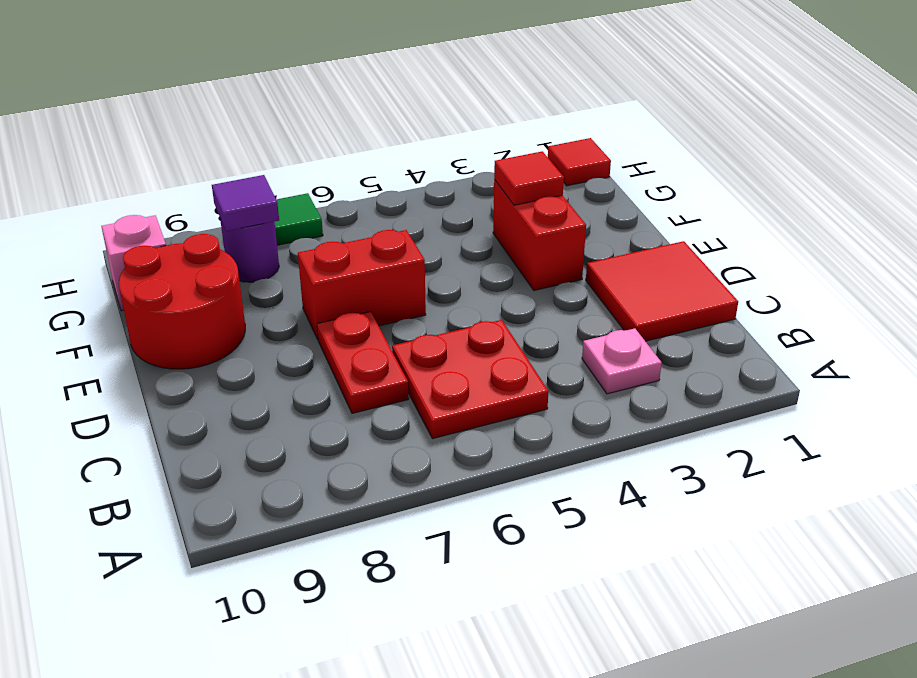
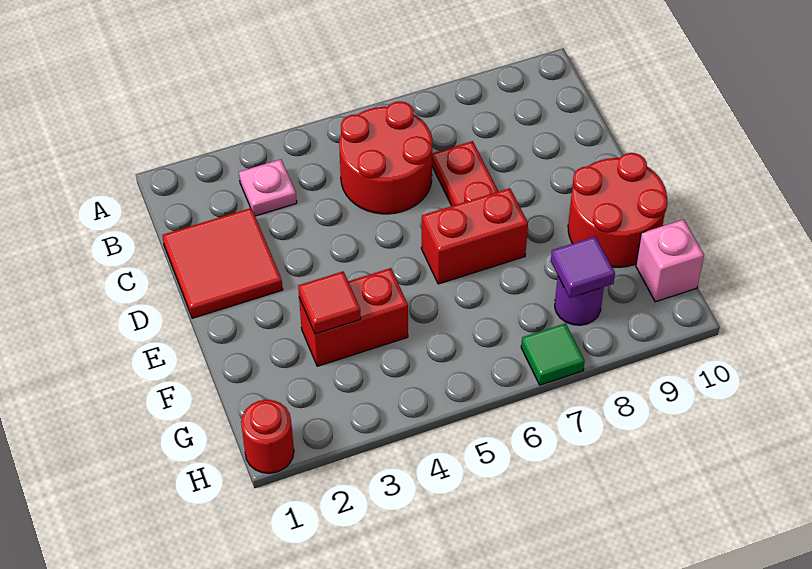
red 2x2 plate [392,320,548,439] -> red 2x2 round brick [339,101,432,214]
red 1x2 brick [493,180,586,290] -> red 1x2 brick turned to [299,268,408,366]
red 1x1 tile [548,138,611,186] -> red 1x1 round brick [241,400,294,473]

